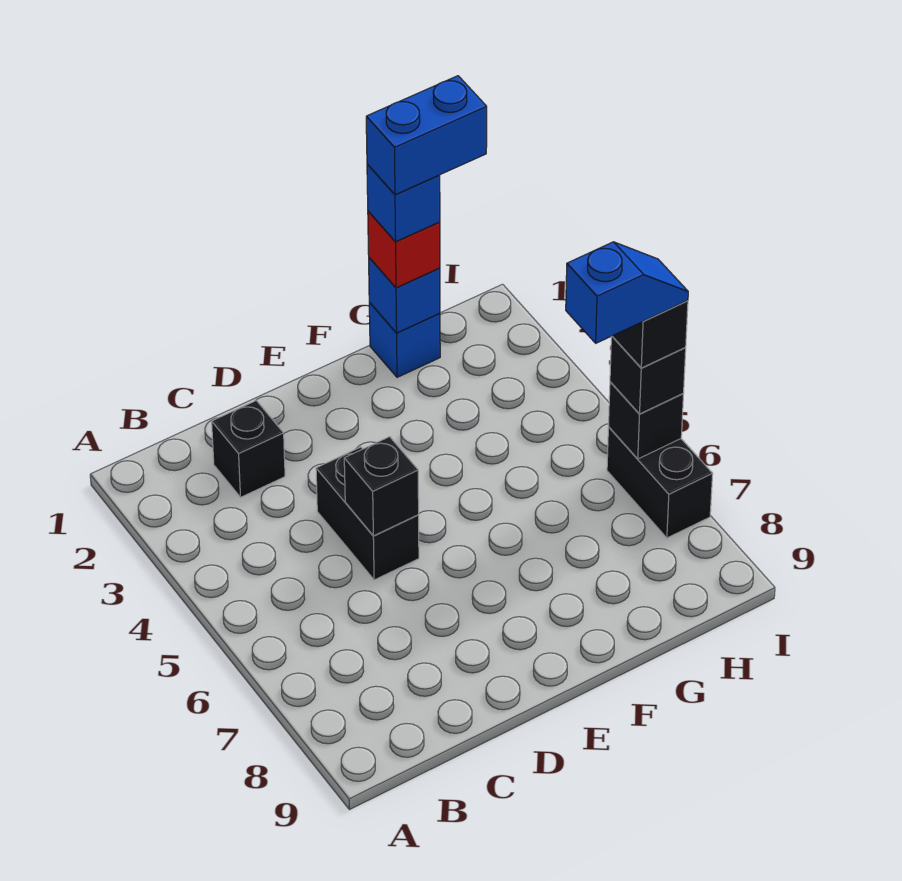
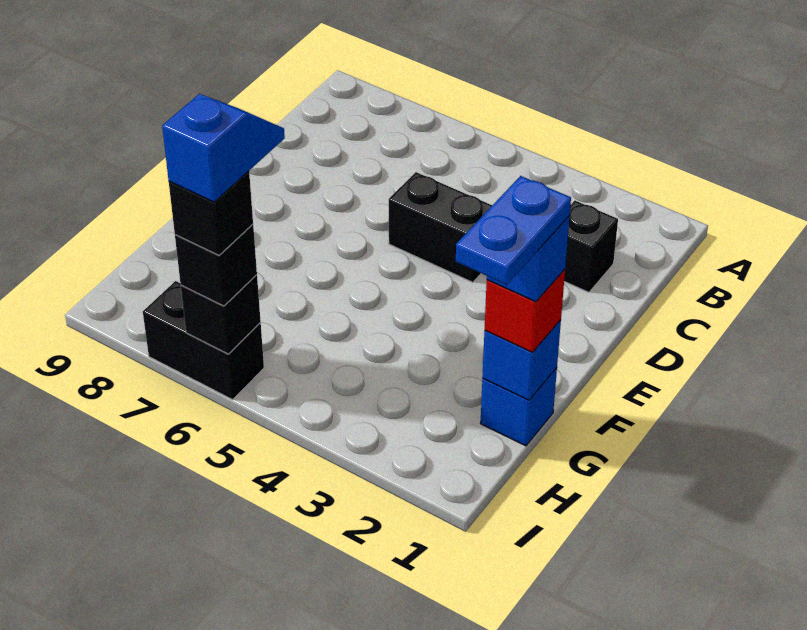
black 1x1 brick [344,437,419,536] -> none
blue 1x2 brick [366,76,487,195] -> blue 1x2 plate [456,176,571,285]
blue 1x2 slope [566,242,688,343] -> blue 1x2 slope turned to [162,94,285,202]

